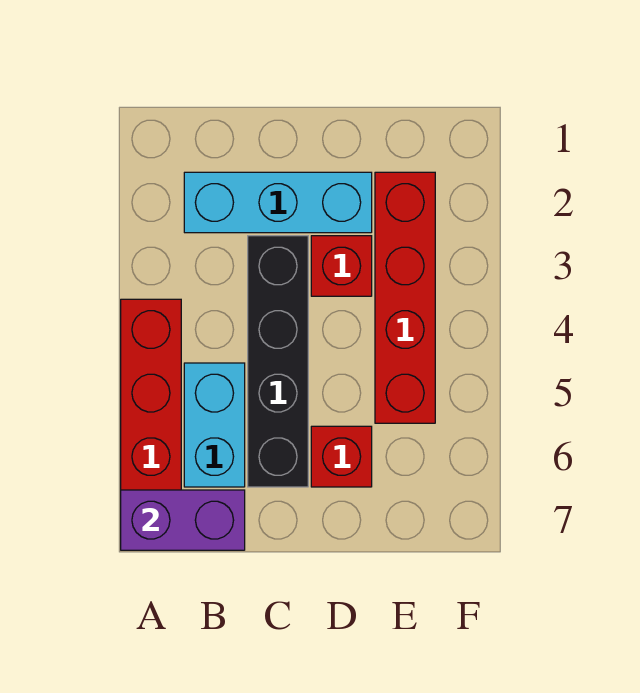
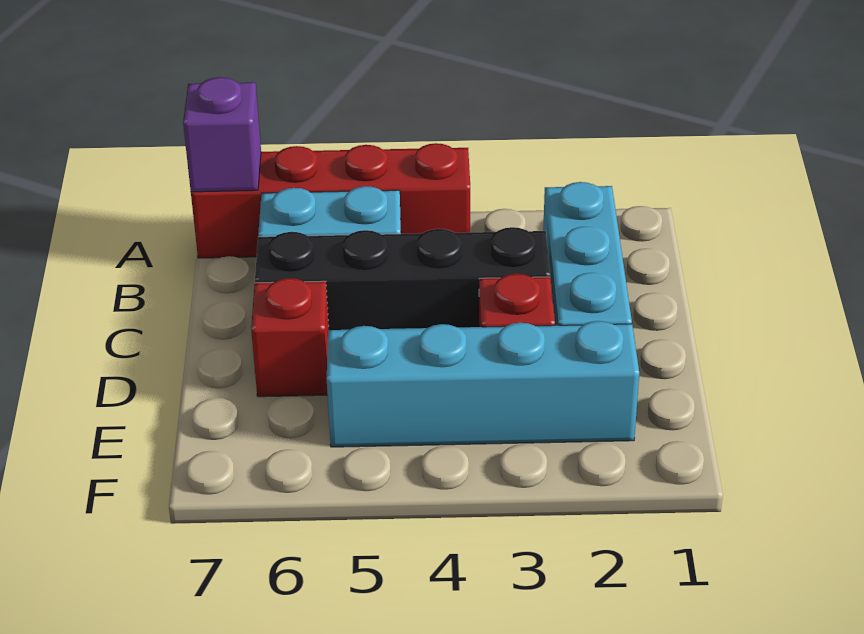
purple 1x2 brick [121,490,245,550] -> purple 1x1 brick [183,77,261,192]
red 1x4 brick [375,172,435,423] -> cyan 1x4 brick [327,321,639,447]

